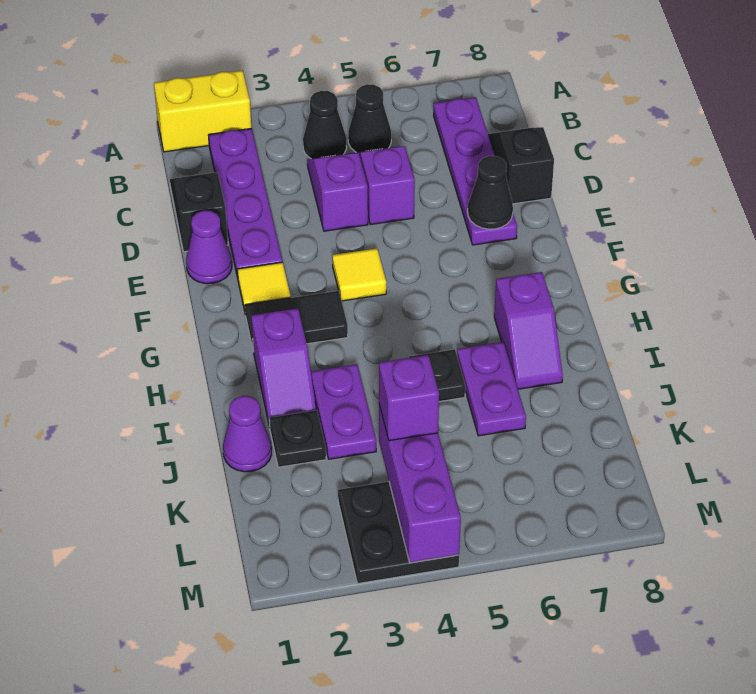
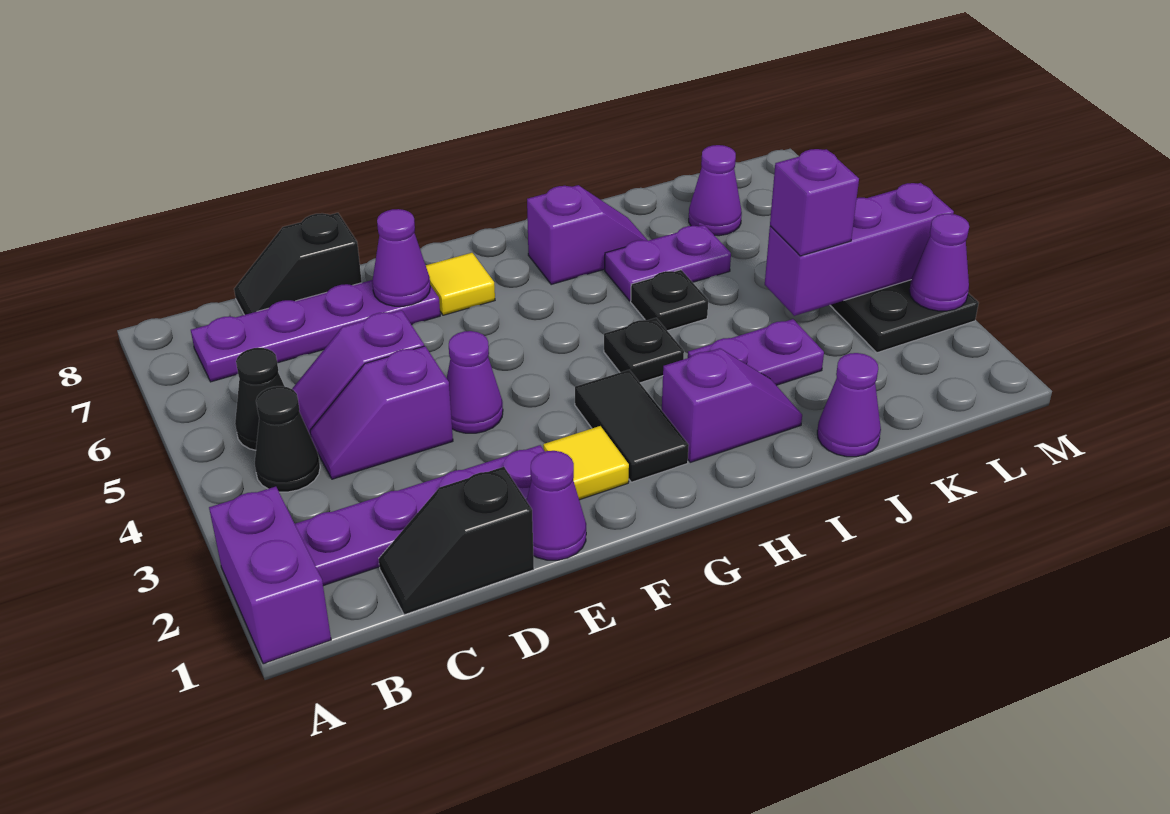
yellow 1x2 brick [154,70,251,152] -> purple 1x2 brick [209,487,331,664]
none -> purple 1x1 cone [447,331,503,433]
black 1x1 cone [468,156,513,229] -> purple 1x1 cone [372,209,430,306]
yellow 1x1 tile [332,249,386,301] -> yellow 1x1 tile moved to [426,253,495,315]
black 1x1 plate [269,410,326,467] -> black 1x1 plate moved to [604,318,684,383]
none -> purple 1x1 cone [689,145,742,236]
none -> purple 1x1 cone [909,214,969,311]

